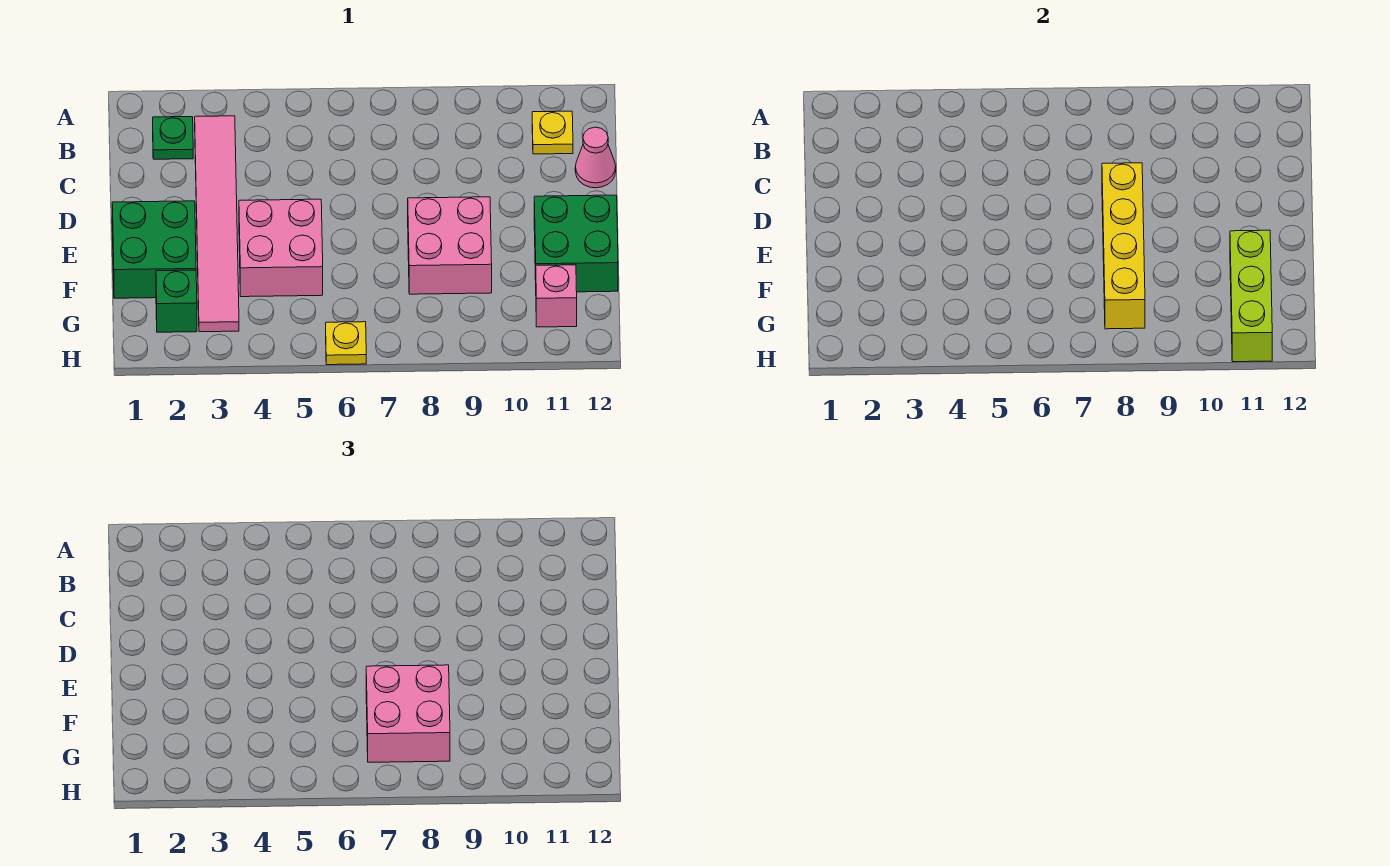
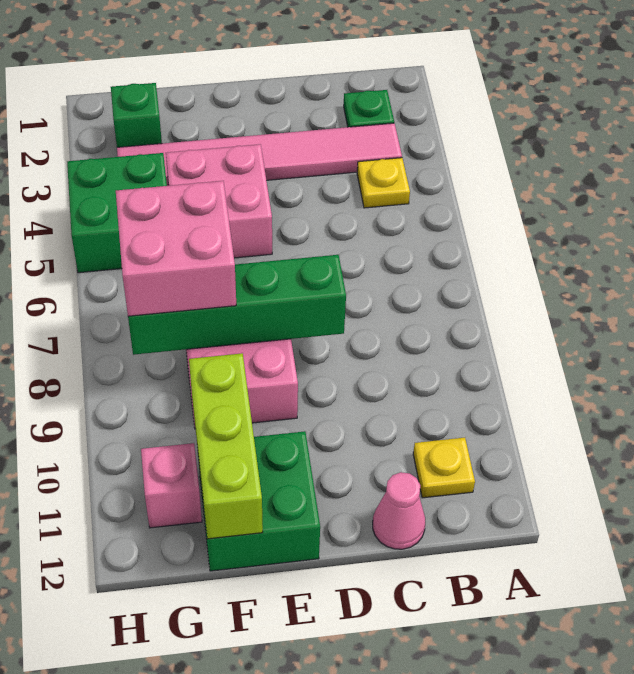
yellow 1x4 brick [1102,163,1145,329] -> green 1x4 brick [128,255,346,355]
green 2x2 brick [112,201,196,298] -> green 2x2 brick moved to [67,153,167,273]
lime 1x3 brick [1230,230,1272,362] -> lime 1x3 brick turned to [189,353,263,539]
yellow 1x1 plate [326,322,366,365] -> yellow 1x1 plate moved to [357,158,410,208]

